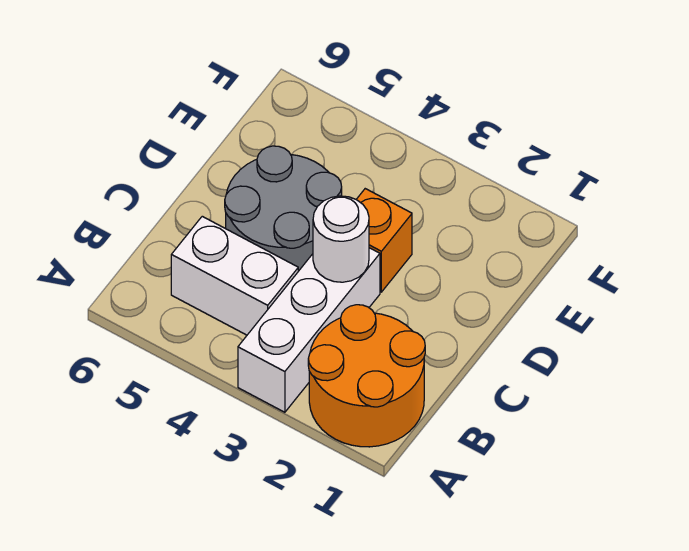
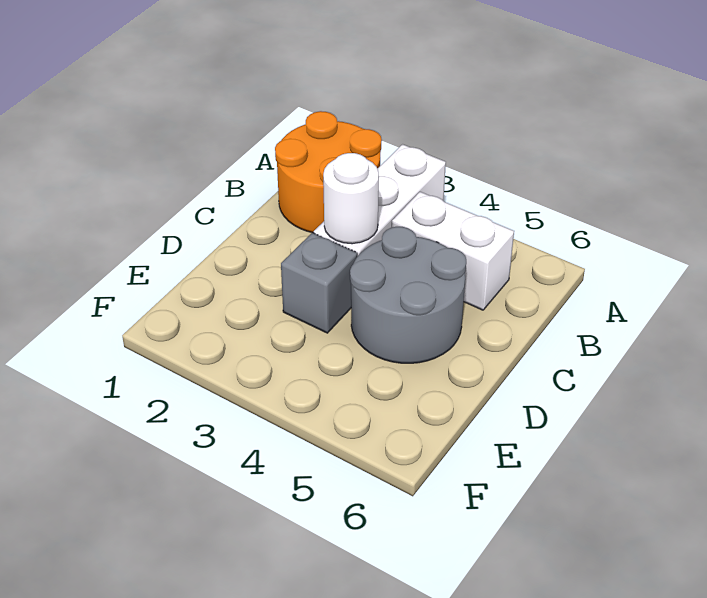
orange 1x1 brick [356,189,412,292] -> grey 1x1 brick [281,233,357,333]

